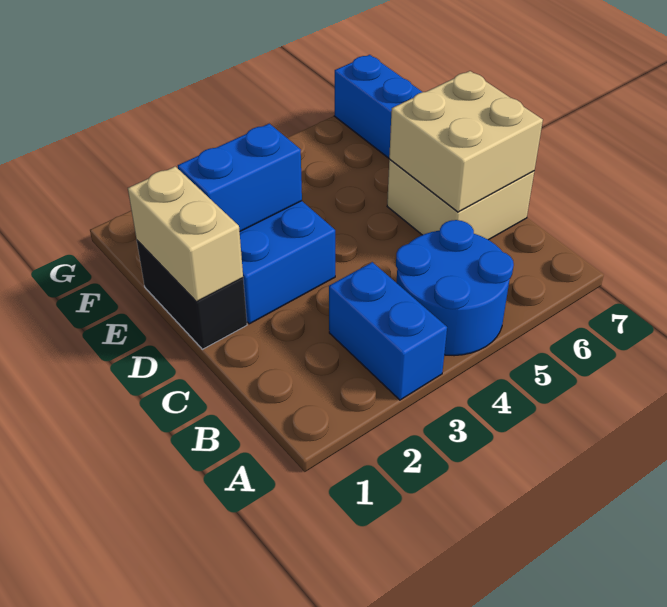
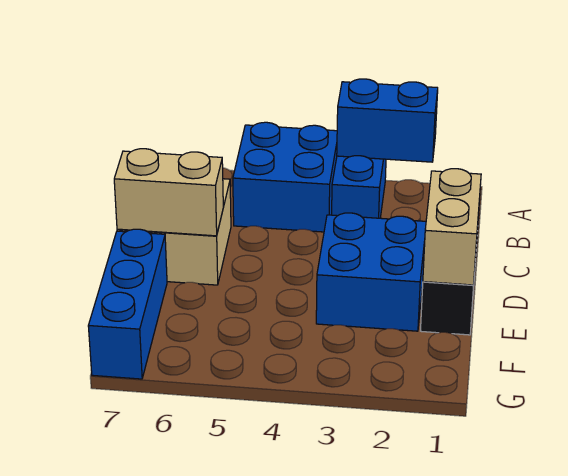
blue 2x2 round brick [396,220,514,356] -> blue 2x2 brick [233,122,337,232]
tan 2x2 brick [389,71,543,212] -> tan 1x2 brick [114,149,223,236]
blue 1x2 brick [178,124,302,231] -> blue 1x2 brick moved to [337,79,438,162]

